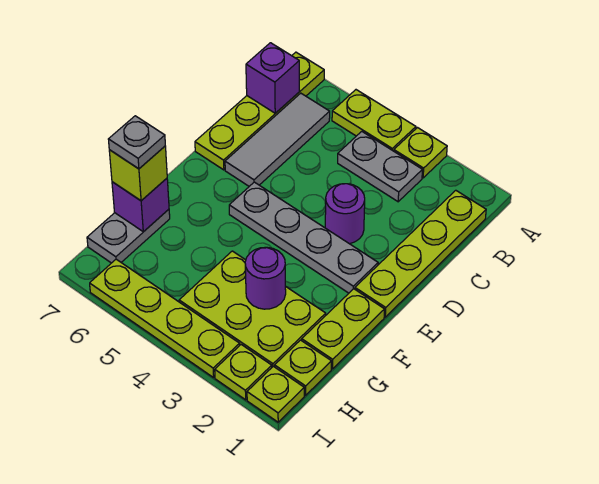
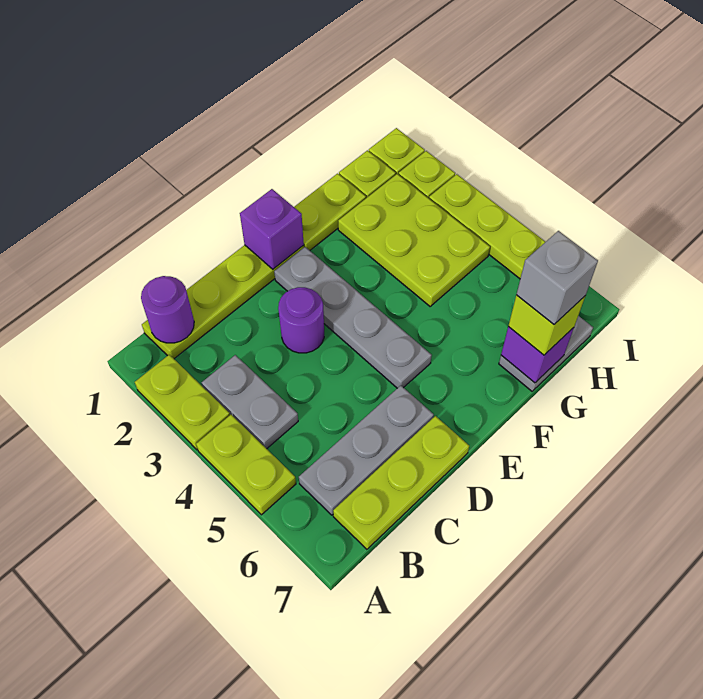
lime 1x1 plate [394,128,447,178] -> lime 1x2 plate [135,355,230,450]
lime 1x4 plate [195,52,324,170] -> lime 1x3 plate [333,416,469,549]
grey 1x3 tile [225,93,330,186] -> grey 1x3 plate [299,386,434,515]
purple 1x1 brick [246,43,299,113] -> purple 1x1 brick moved to [240,189,304,269]
purple 1x1 round brick [245,247,286,309] -> purple 1x1 round brick moved to [141,276,194,343]
grey 1x1 plate [108,116,165,169] -> grey 1x1 brick [516,231,598,324]

